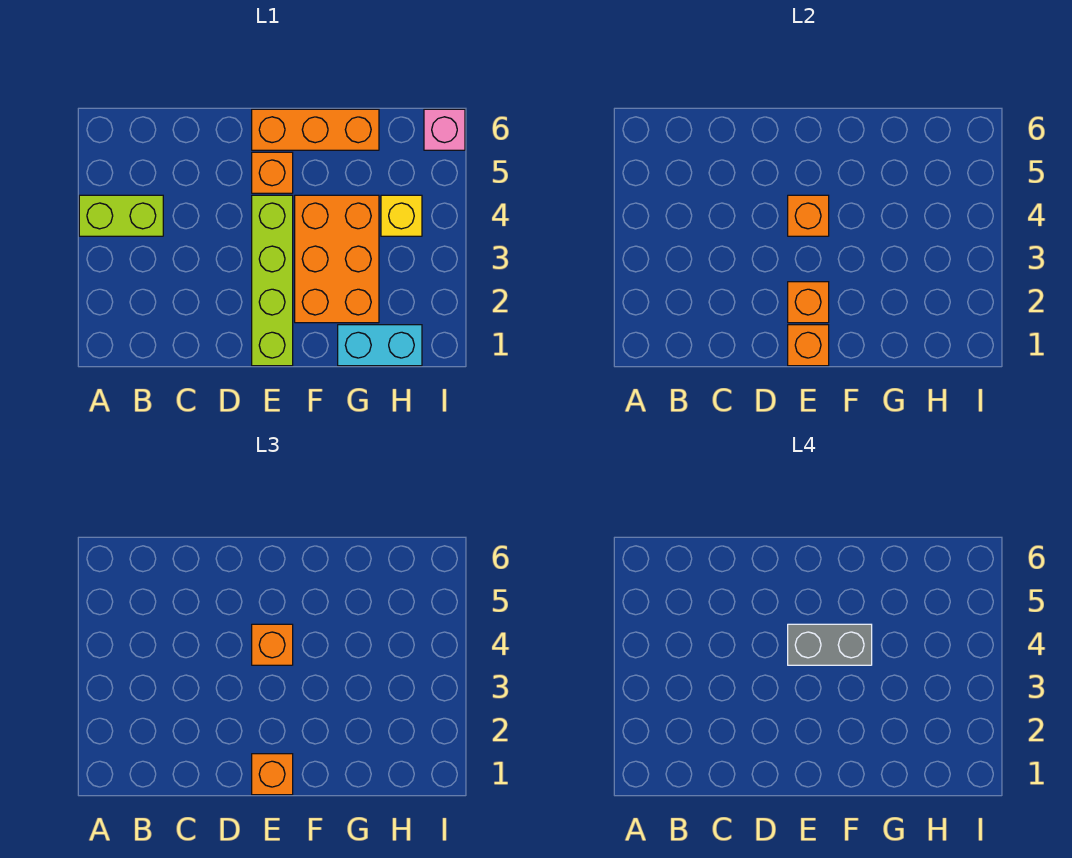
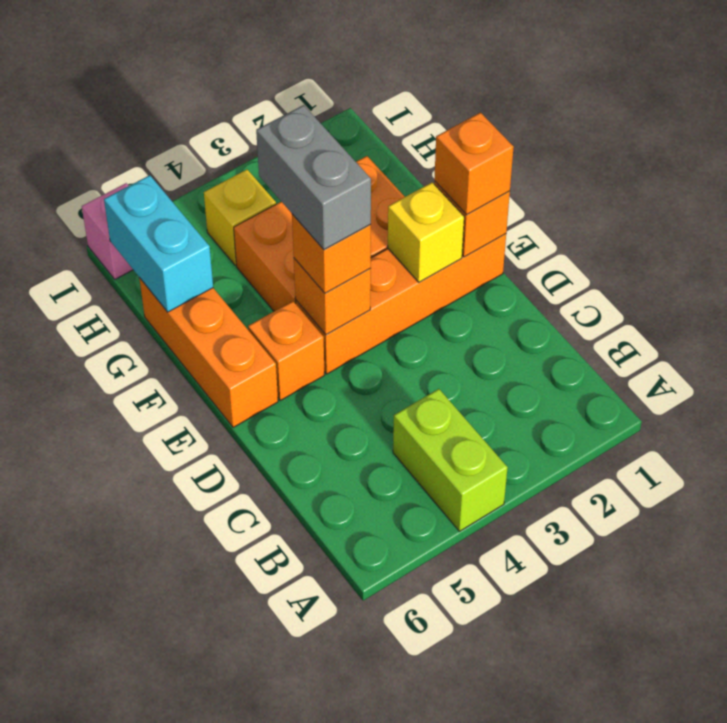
lime 1x4 brick [252,195,293,366] -> orange 1x4 brick [295,234,506,374]
orange 1x1 brick [788,282,829,323] -> yellow 1x1 brick [388,182,464,282]
cyan 1x2 brick [338,325,422,366] -> cyan 1x2 brick moved to [104,175,213,312]

